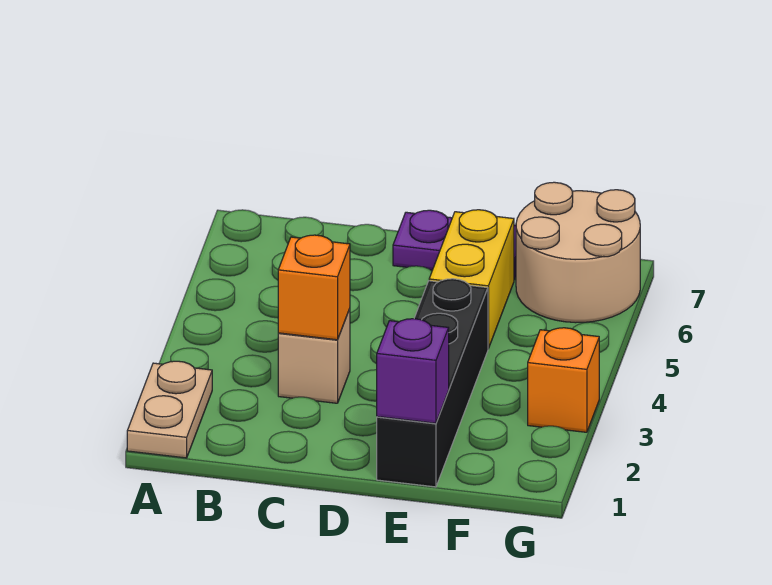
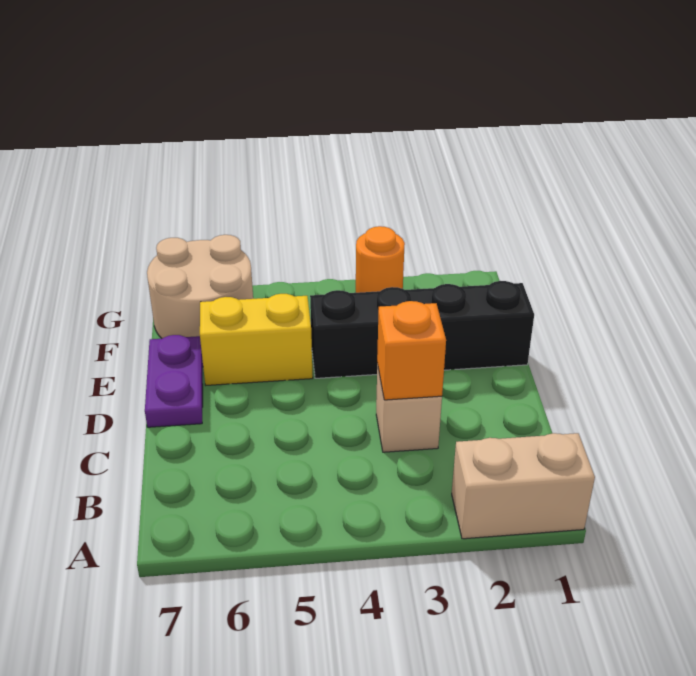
tan 1x2 plate [127,361,212,458] -> tan 1x2 brick [452,433,595,539]
purple 1x1 brick [377,319,449,423] -> none
orange 1x1 brick [528,328,599,432] -> orange 1x1 round brick [356,226,405,293]

